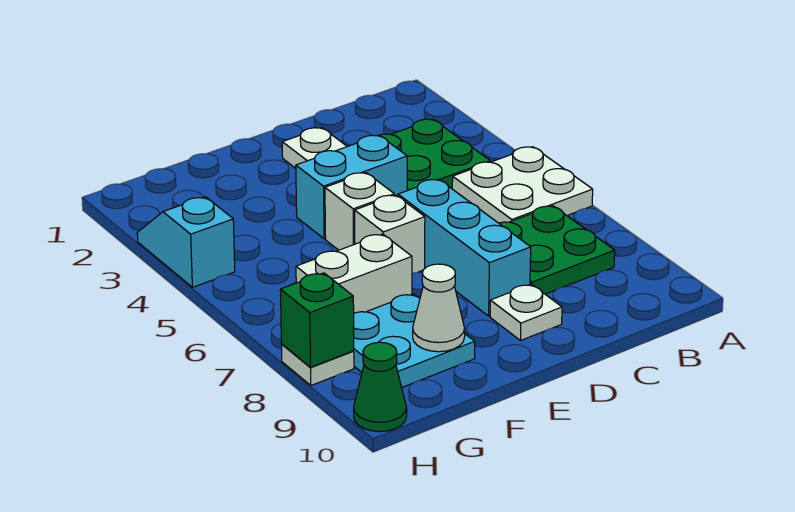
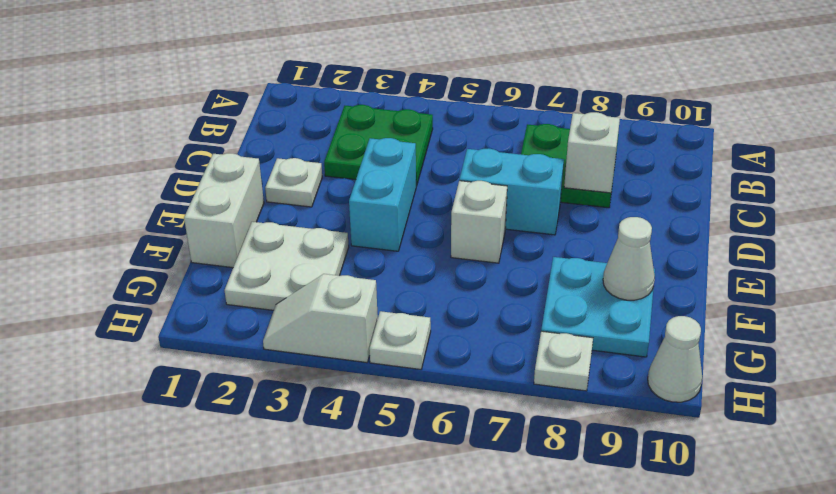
white 2x2 plate [452,147,593,223] -> white 2x2 plate moved to [224,222,349,310]
cyan 1x3 brick [398,179,531,316] -> cyan 1x2 brick [460,148,564,235]
white 1x1 plate [490,284,562,341] -> white 1x1 plate moved to [369,311,431,369]
white 1x1 brick [325,173,394,250] -> white 1x1 brick moved to [564,112,620,193]
white 1x2 brick [296,234,412,313] -> white 1x2 brick moved to [184,153,264,268]
cyan 1x2 slope [137,197,235,287] -> white 1x2 slope [263,274,378,363]
green 1x1 brick [280,273,354,367] -> none
green 1x1 cone [354,342,407,432] -> white 1x1 cone [648,316,703,402]

